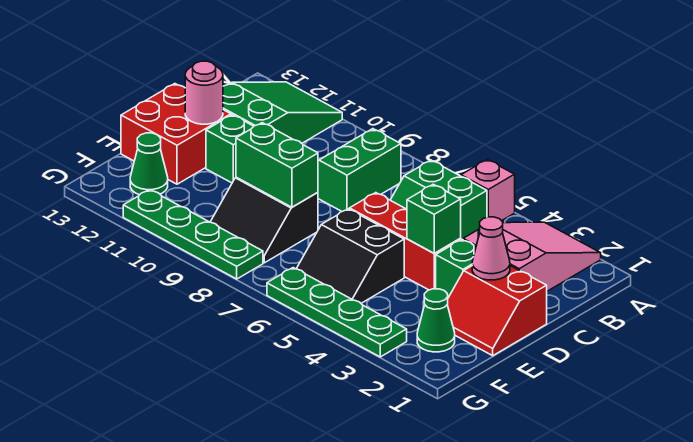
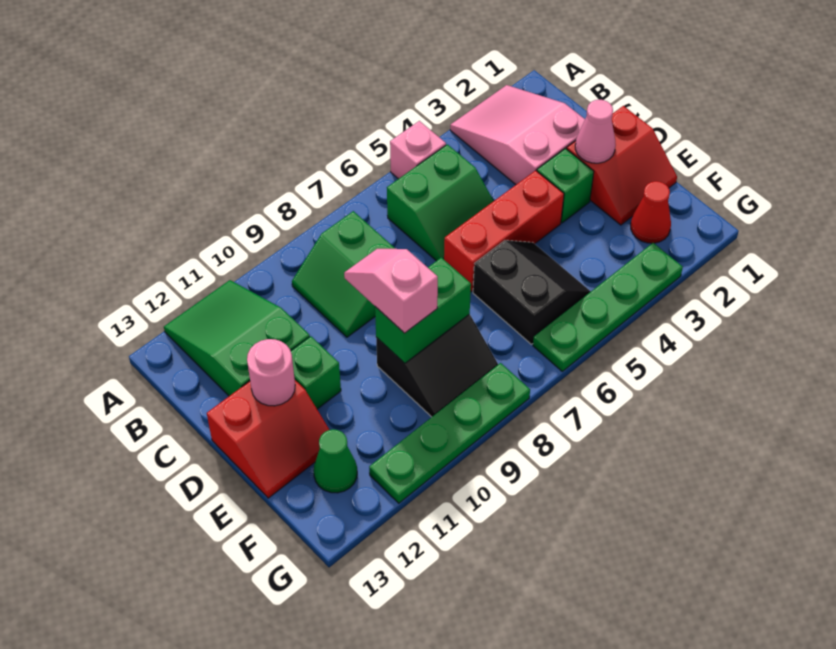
green 1x1 brick [407,184,461,253] -> none
none -> pink 1x2 slope [344,249,438,333]
red 2x2 brick [121,84,231,184] -> red 2x2 slope [207,380,329,498]
black 2x2 slope [296,209,404,303] -> black 2x2 slope turned to [473,240,591,344]
green 1x1 cone [417,289,455,352] -> red 1x1 cone [631,181,671,243]

